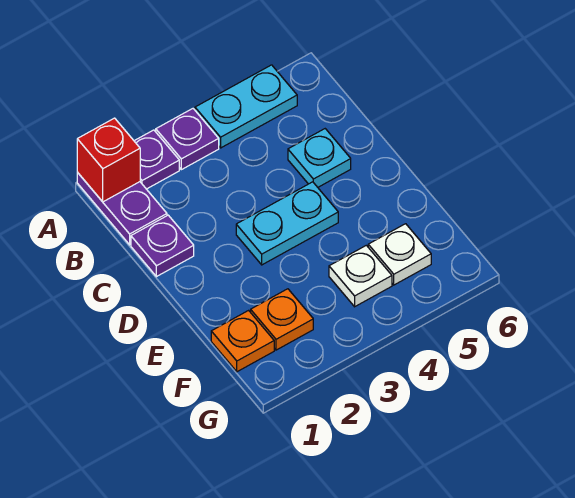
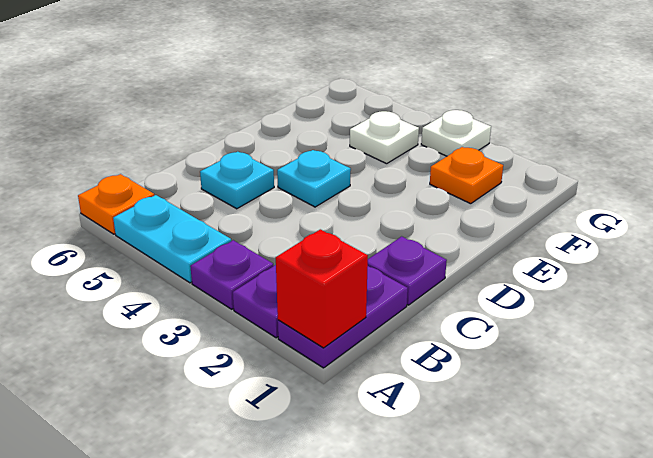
cyan 1x2 plate [236,182,338,265] -> cyan 1x1 plate [277,150,351,207]
orange 1x1 plate [211,310,274,372] -> orange 1x1 plate moved to [78,174,154,234]
white 1x1 plate [368,224,431,285] -> white 1x1 plate moved to [421,110,491,156]

